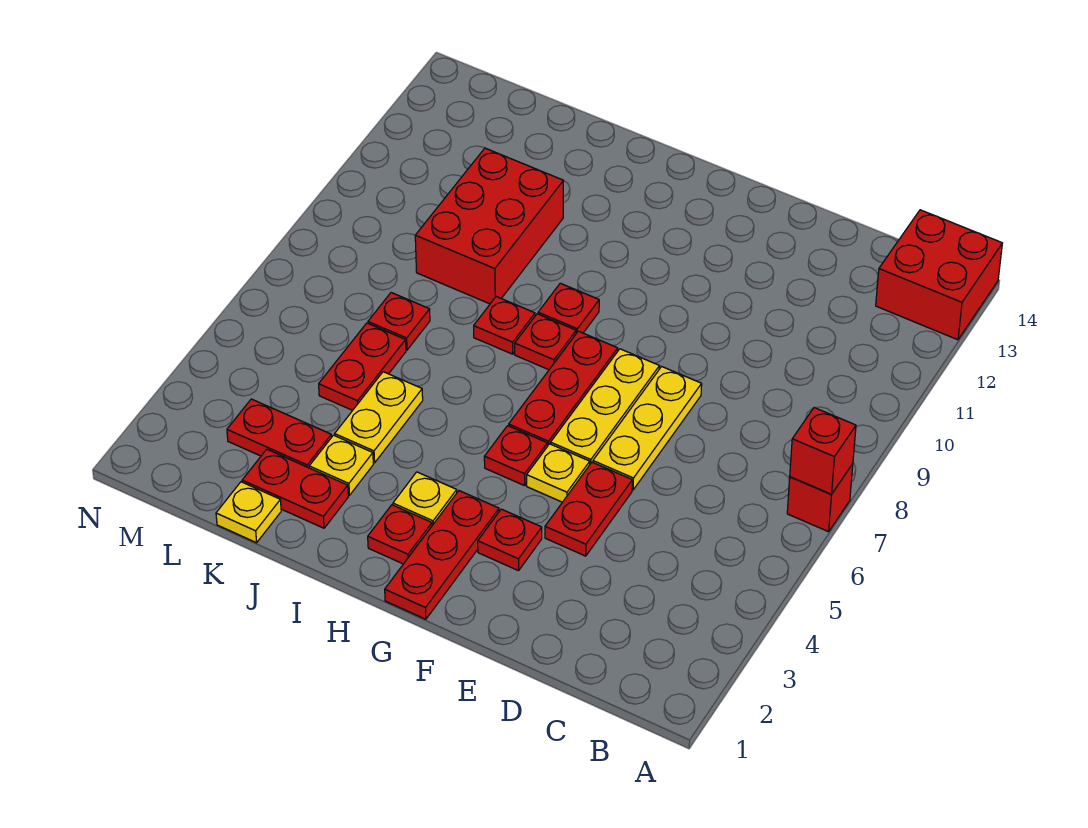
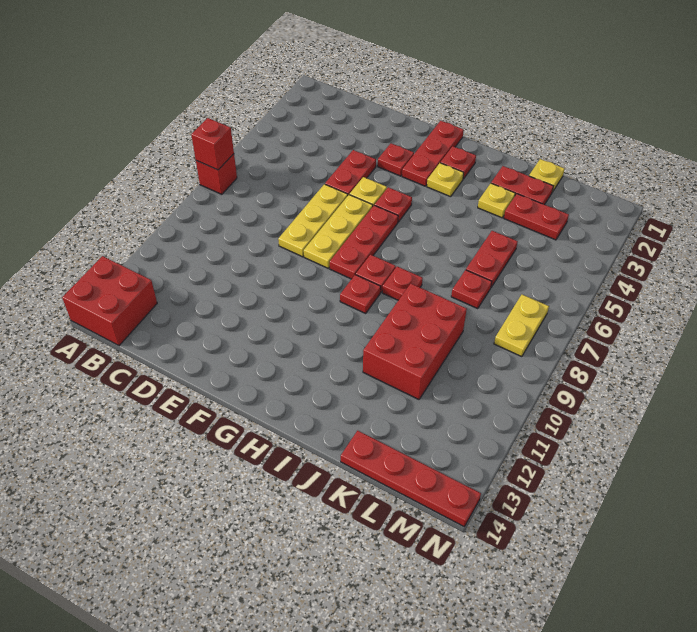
yellow 1x2 plate [335,372,423,463] -> yellow 1x2 plate moved to [494,295,549,357]
none -> red 1x4 plate [341,431,481,527]

